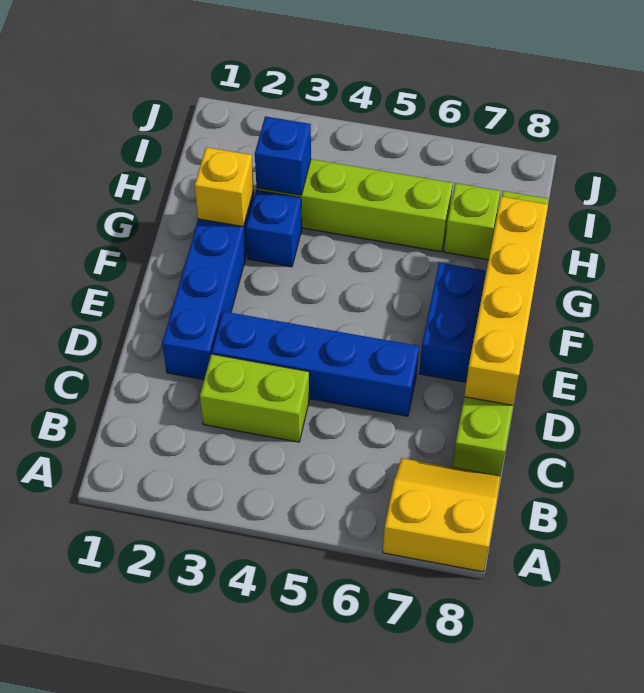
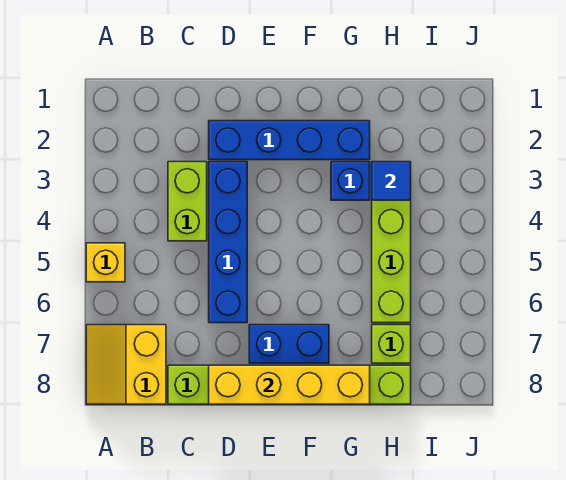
yellow 2x2 slope [383,458,500,572] -> yellow 2x2 slope turned to [86,325,166,404]
yellow 1x1 brick [195,147,254,226] -> yellow 1x1 brick moved to [86,243,125,282]
blue 1x1 brick [255,116,311,195] -> blue 1x1 tile [372,162,411,200]

